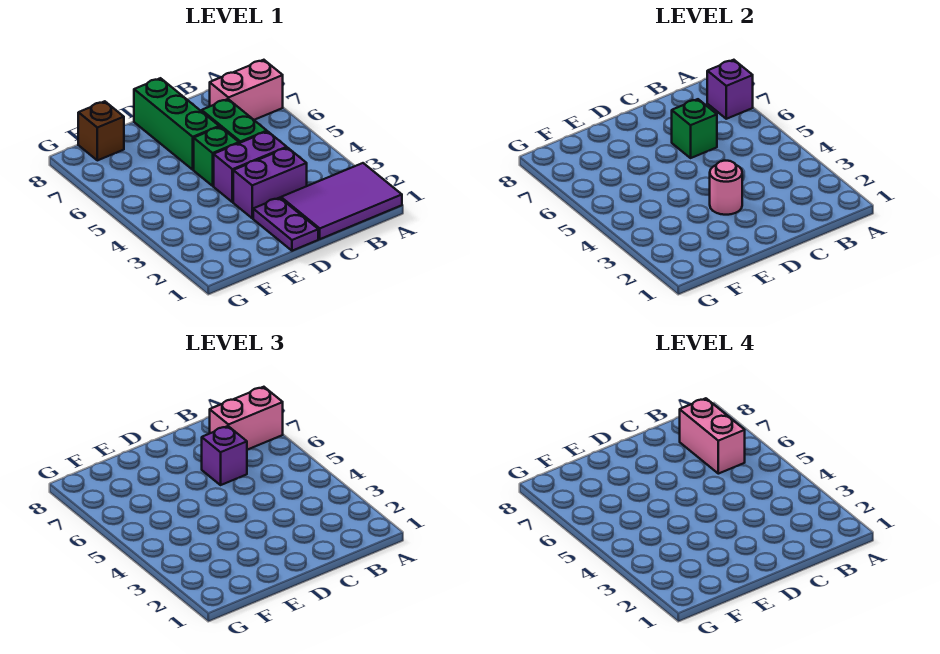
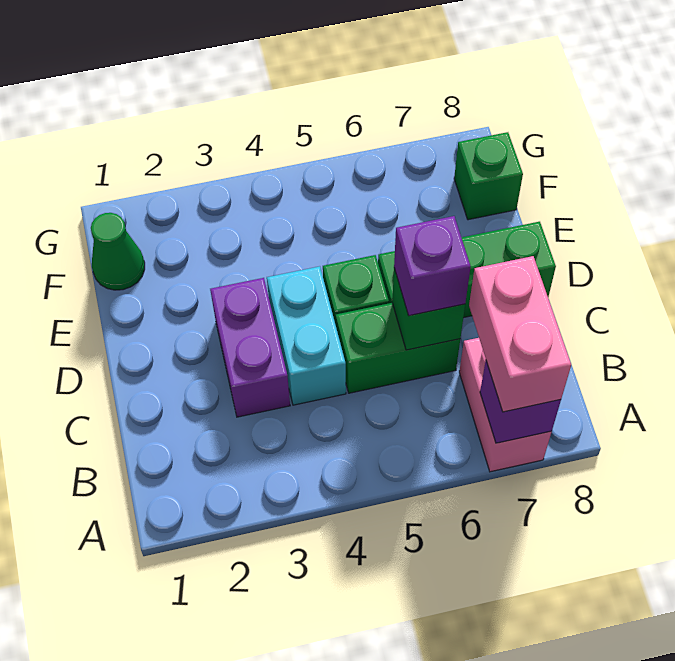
purple 2x3 tile [281,163,402,239] -> none
pink 1x2 brick [680,398,745,474] -> none
purple 1x2 brick [214,131,287,202] -> cyan 1x2 brick [267,266,346,405]
purple 1x2 plate [253,198,318,251] -> none
pink 1x1 round brick [710,161,742,215] -> none
none -> green 1x1 cone [91,213,145,290]
brown 1x1 brick [78,101,124,160] -> green 1x1 brick [454,132,523,220]

